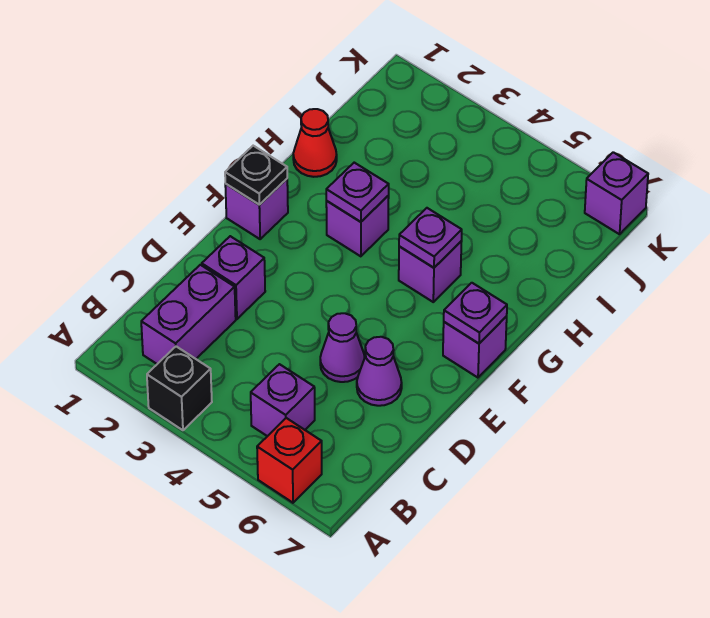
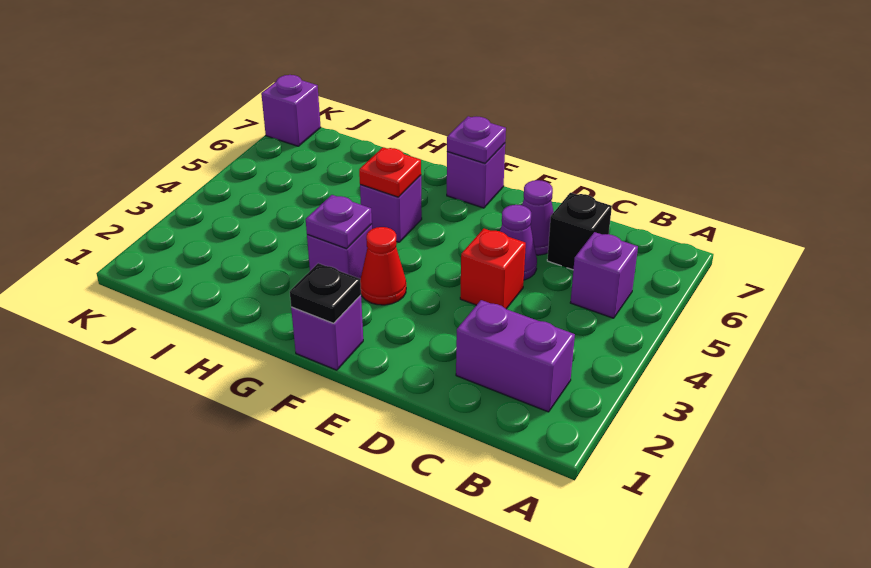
black 1x1 brick [147,346,212,430] -> black 1x1 brick moved to [547,193,612,270]
red 1x1 brick [257,418,322,503] -> red 1x1 brick moved to [460,229,526,309]
purple 1x1 brick [202,236,265,319] -> none
purple 1x1 plate [399,208,462,268] -> red 1x1 plate [359,147,421,197]
red 1x1 cone [293,109,337,177] -> red 1x1 cone moved to [360,227,406,305]

